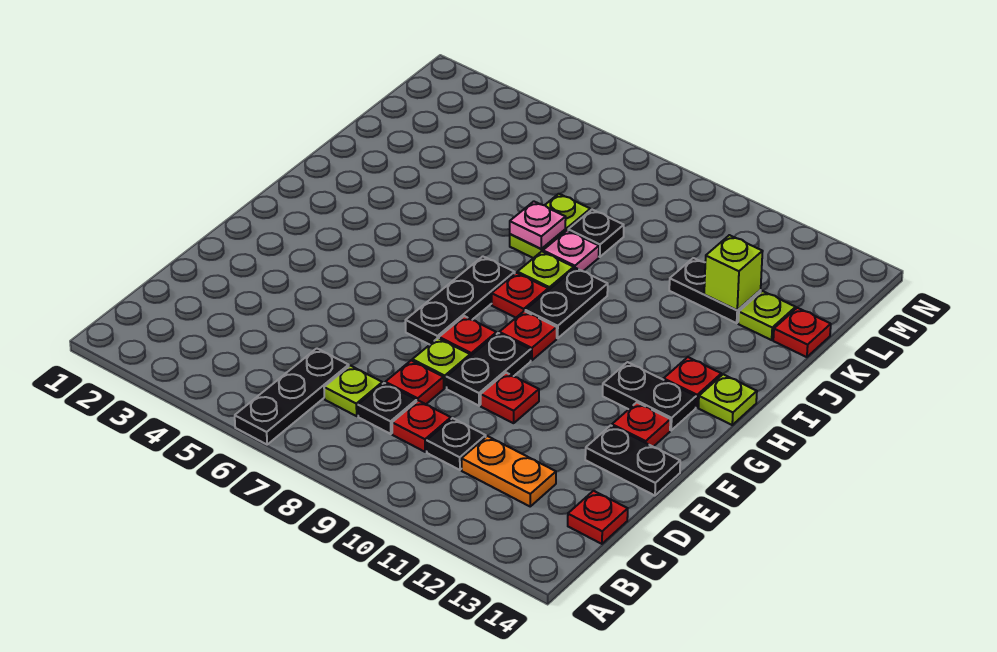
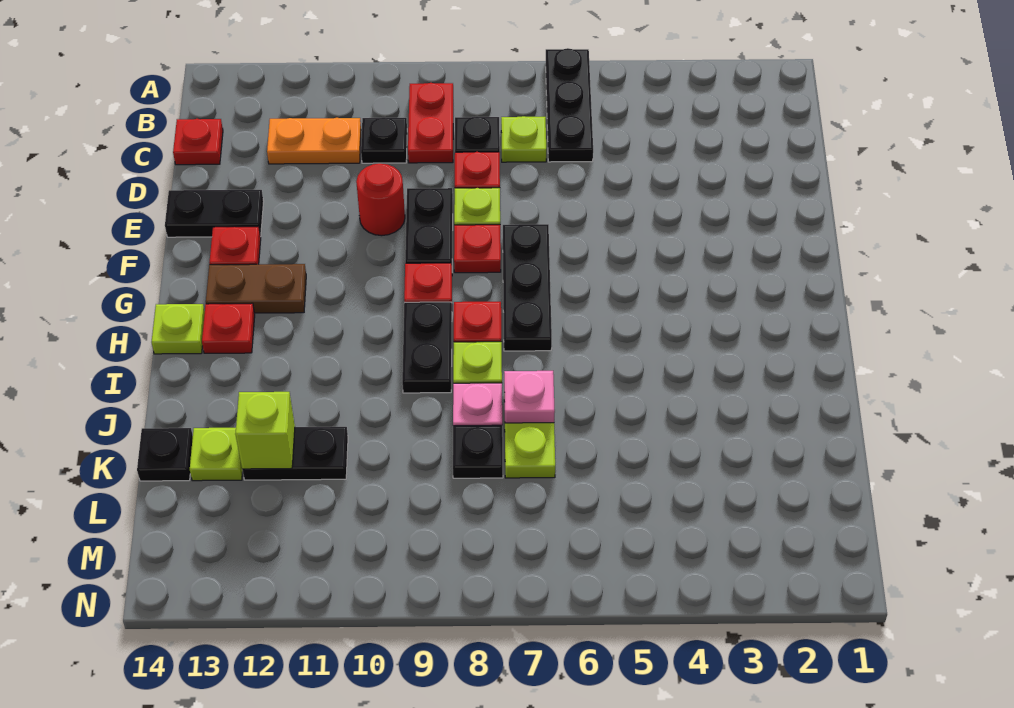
red 1x1 plate [392,401,451,452] -> red 1x2 plate [408,83,453,163]
red 1x1 plate [481,373,539,423] -> red 1x1 round brick [356,163,405,236]
black 1x2 plate [603,362,696,430] -> brown 1x2 plate [206,264,306,313]
red 1x1 plate [773,308,831,357] -> black 1x1 plate [137,428,193,481]

